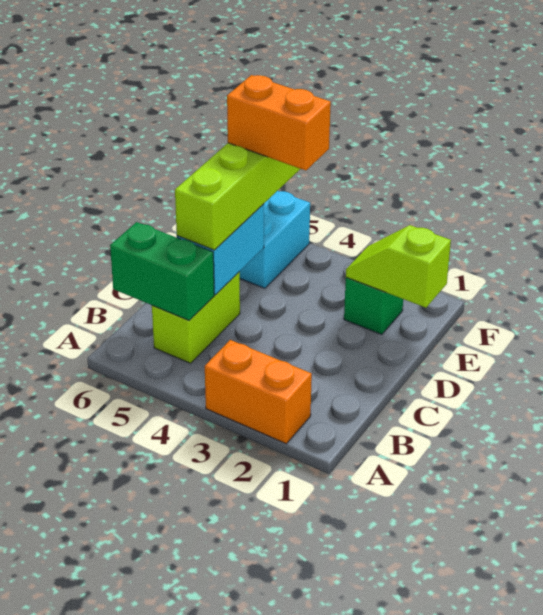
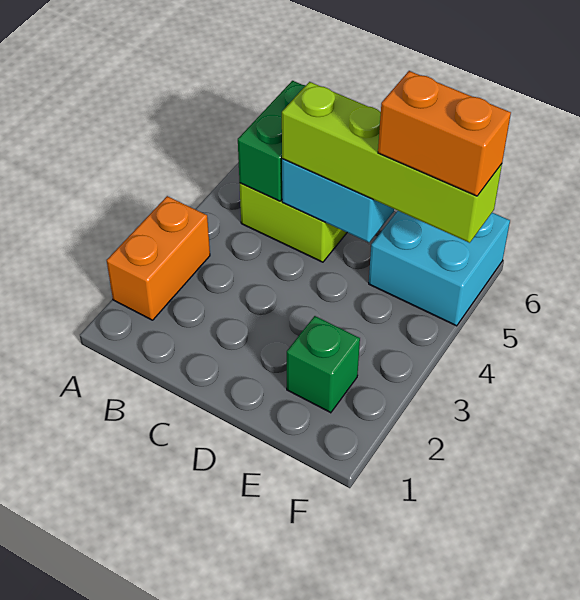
lime 1x2 slope [346,225,451,308] -> none
orange 1x2 brick [227,75,331,170] -> orange 1x2 brick turned to [378,71,511,196]

